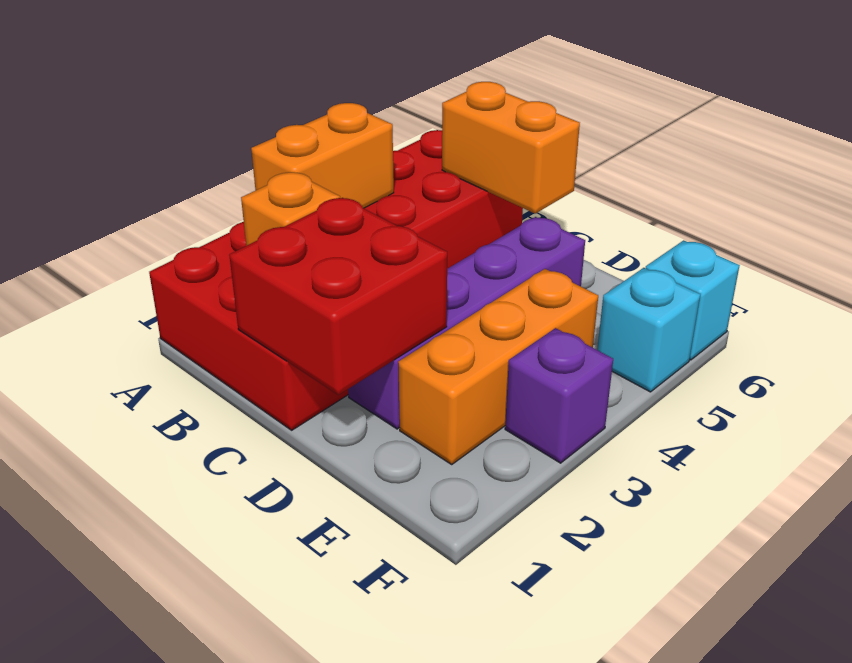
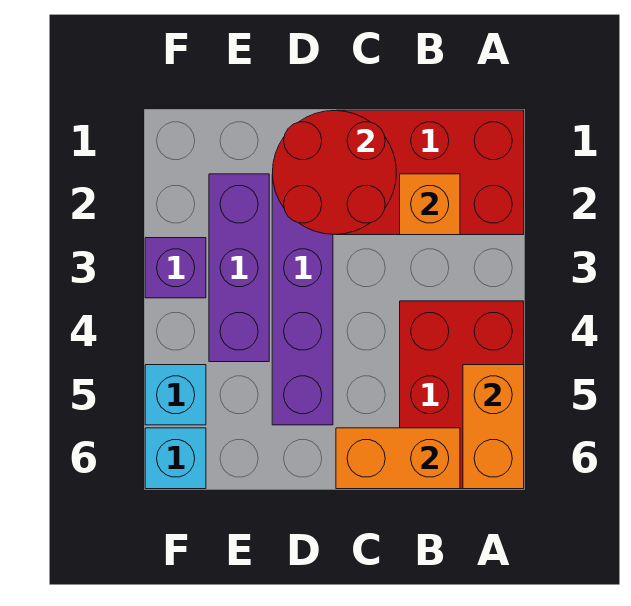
orange 1x2 brick [251,103,394,208] -> orange 1x2 brick moved to [463,365,524,489]
red 2x2 brick [229,198,447,395] -> red 2x2 round brick [273,111,396,234]
orange 1x3 brick [398,269,598,464] -> purple 1x3 brick [209,174,269,362]

